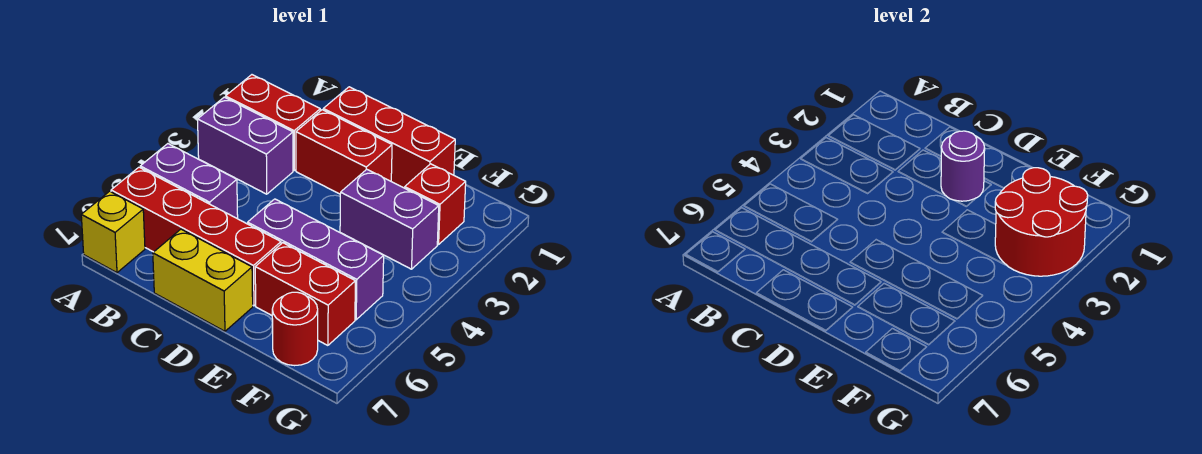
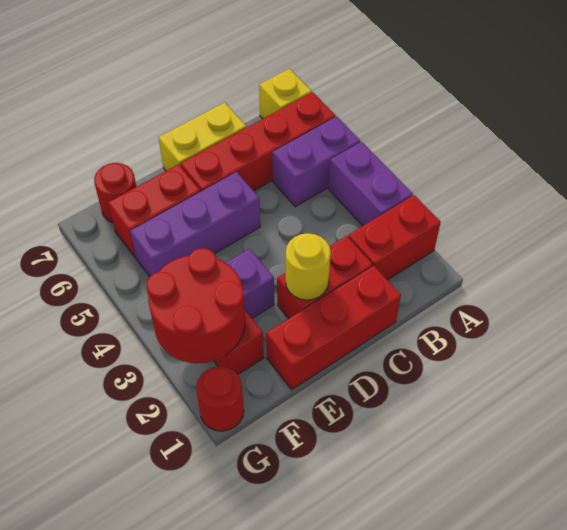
purple 1x2 brick [198,97,293,194] -> purple 1x2 brick turned to [329,142,413,226]
purple 1x1 round brick [941,131,985,201] -> yellow 1x1 round brick [286,233,331,300]
none -> red 1x1 round brick [196,366,244,431]

